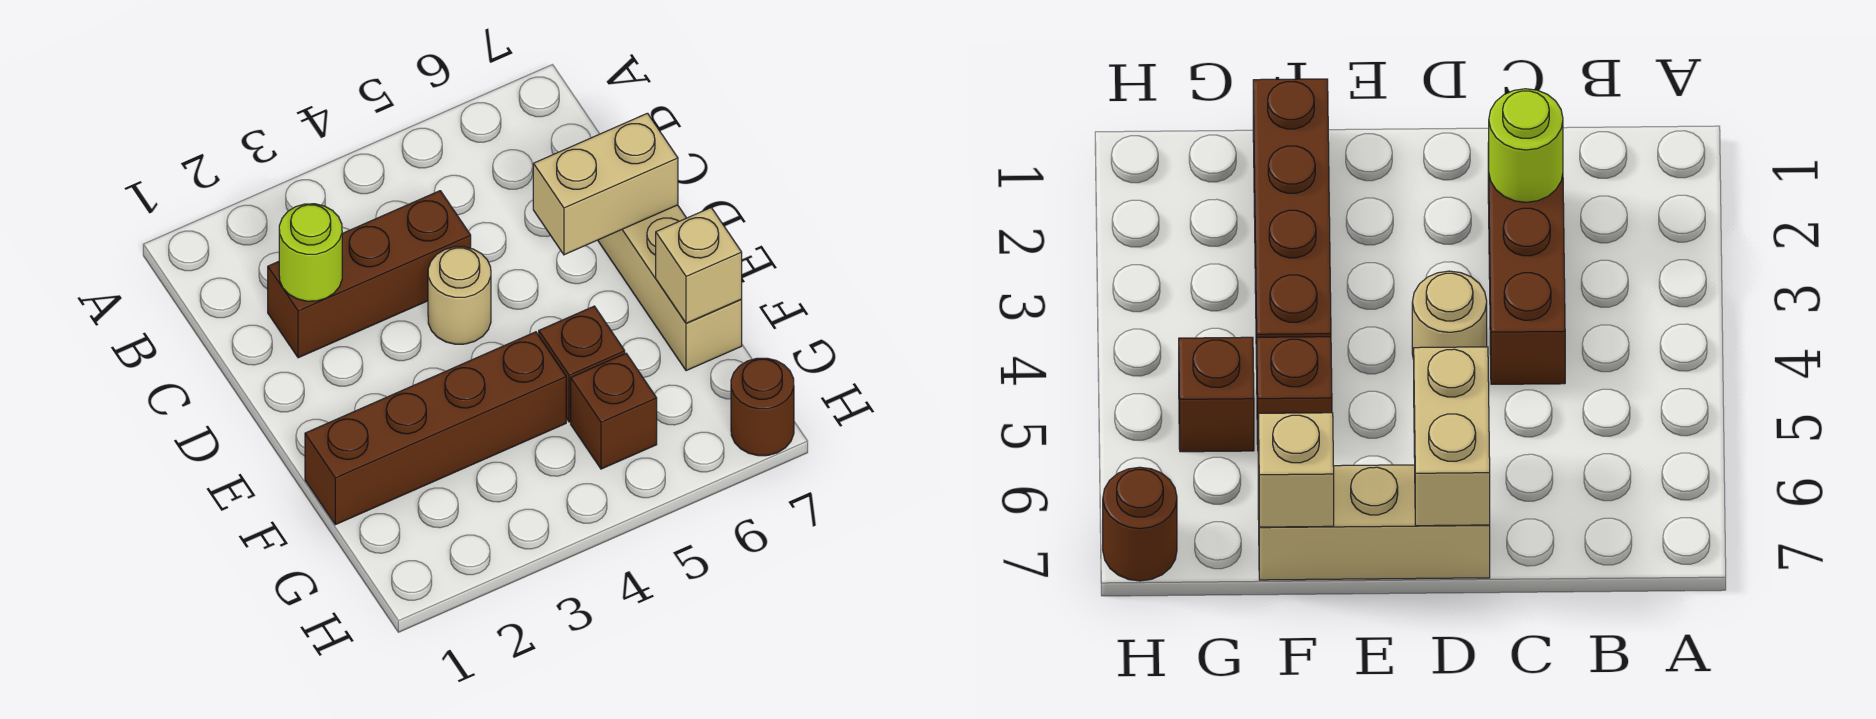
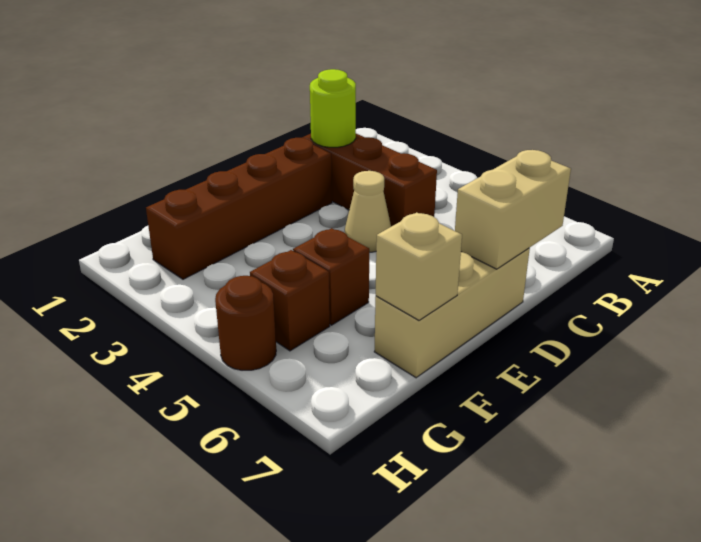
tan 1x1 round brick [428,247,491,344] -> tan 1x1 cone [345,171,391,252]
tan 1x2 brick [533,113,678,255] -> tan 1x2 brick turned to [455,150,571,269]
brown 1x4 brick [305,332,566,525] -> brown 1x4 brick turned to [146,138,332,279]
brown 1x1 round brick [731,358,794,456] -> brown 1x1 round brick moved to [215,276,276,370]

